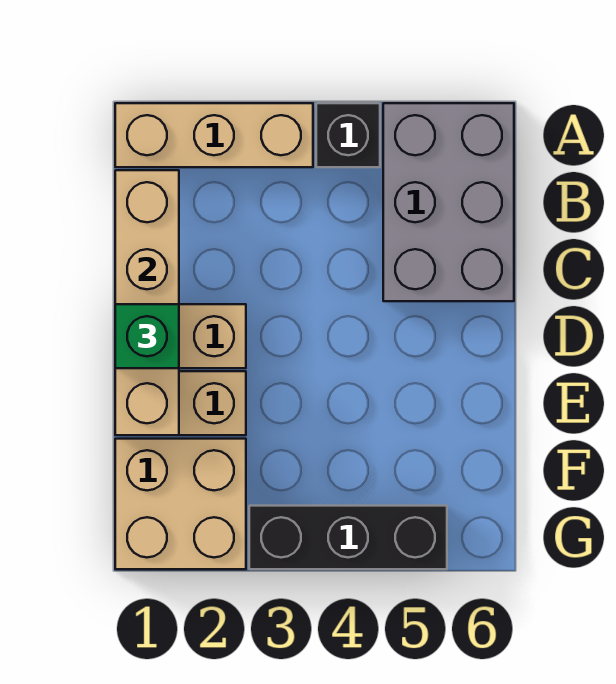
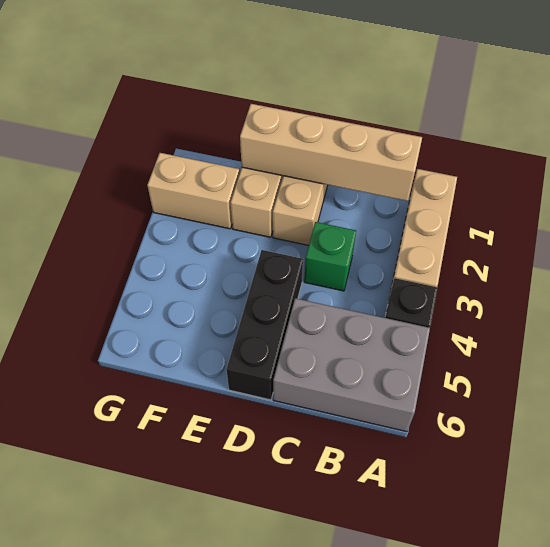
green 1x1 brick [115,304,179,368] -> green 1x1 brick moved to [304,222,356,291]
tan 2x2 brick [115,439,246,569] -> tan 1x2 brick [147,153,239,229]
black 1x3 brick [249,506,447,569] -> black 1x3 brick moved to [226,250,303,400]

